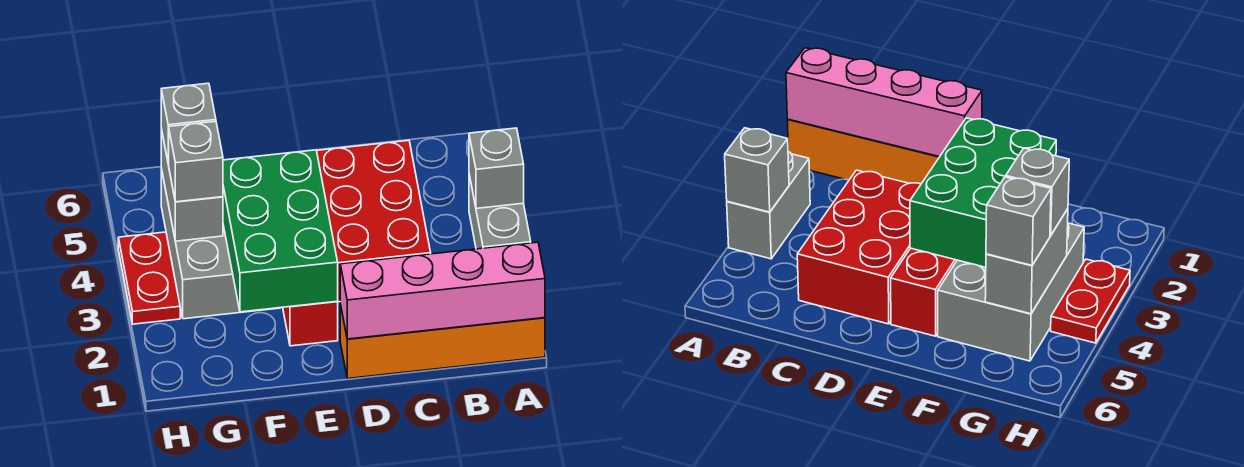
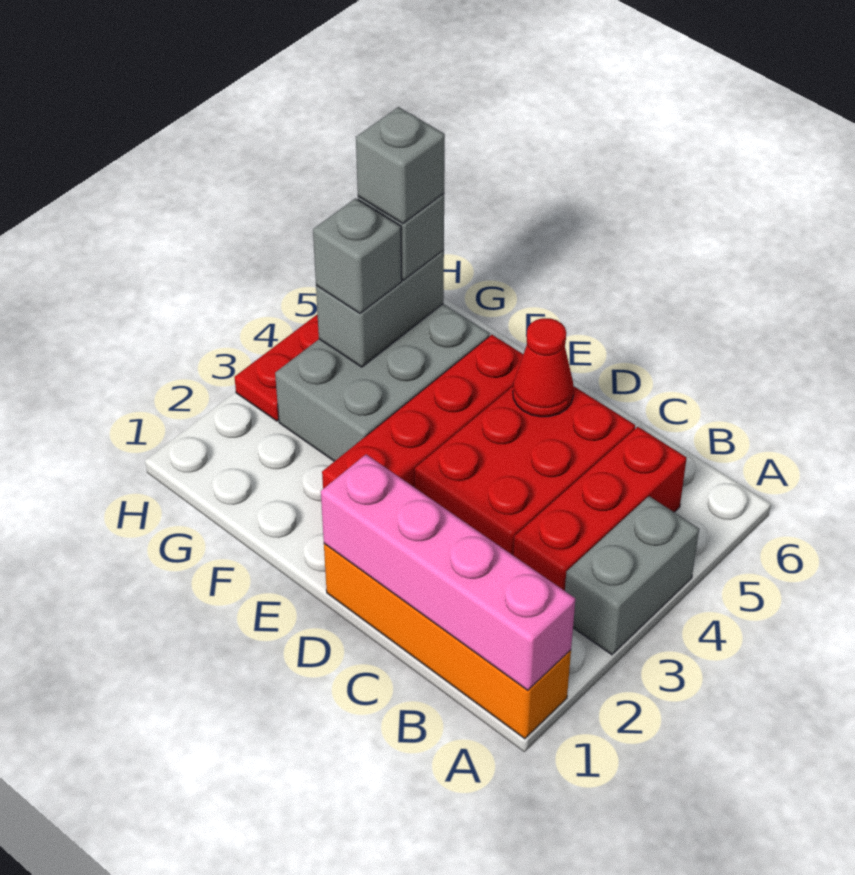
grey 1x1 brick [469,128,524,208] -> grey 1x1 brick moved to [356,107,445,224]
none -> red 1x3 brick [513,427,687,591]
none -> red 1x1 cone [513,318,574,417]
green 2x3 brick [223,150,338,312] -> none

